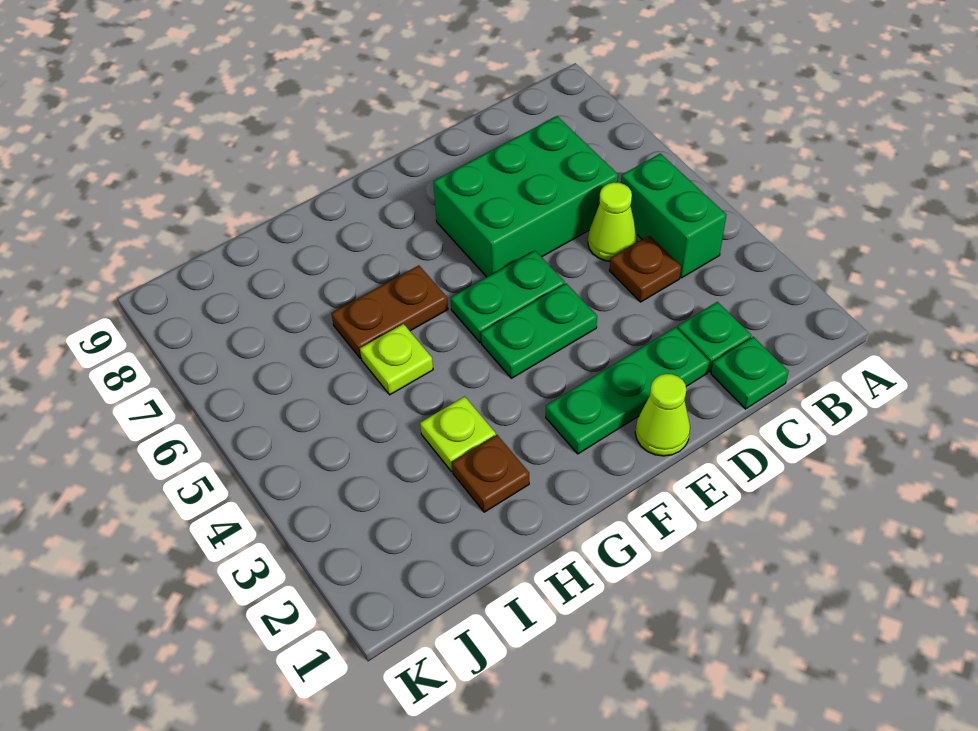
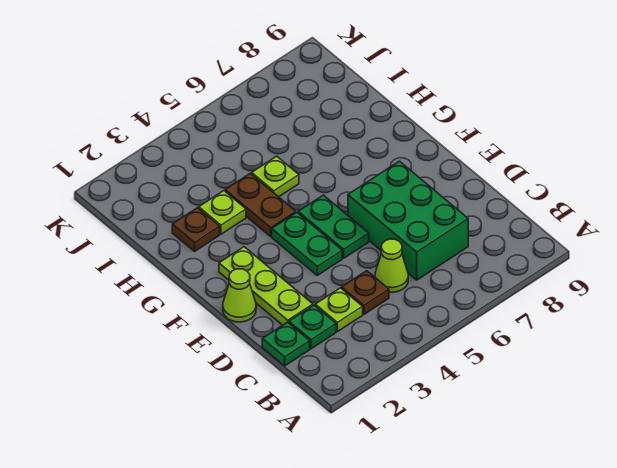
green 1x2 brick [621,154,726,278] -> none
none -> lime 1x1 plate [315,288,363,332]
green 1x3 plate [546,327,709,454] -> lime 1x3 plate [219,247,313,325]
brown 1x2 plate [331,265,448,359] -> brown 1x2 plate moved to [225,173,296,236]

